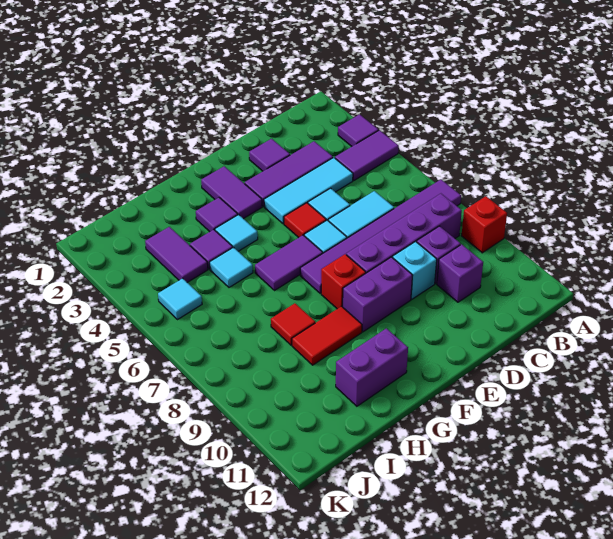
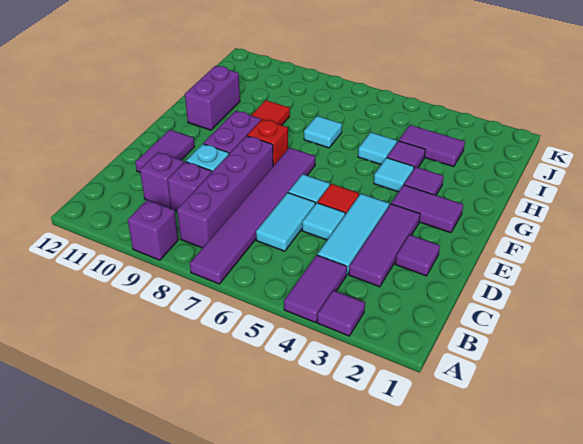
red 1x1 brick [461,196,507,253] -> purple 1x1 brick [128,200,178,260]
purple 1x2 tile [255,235,323,290] -> purple 1x2 tile moved to [135,130,194,172]
red 1x1 tile [271,303,315,345] -> none
cyan 1x1 tile [158,278,202,320] -> cyan 1x1 tile moved to [304,116,342,148]

